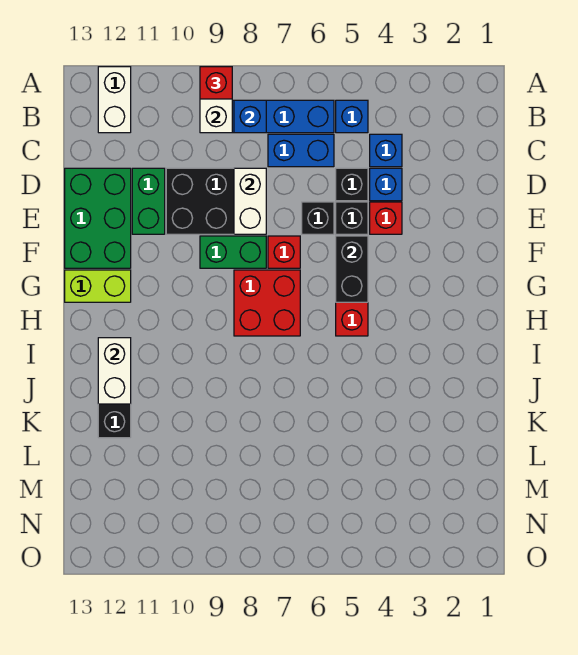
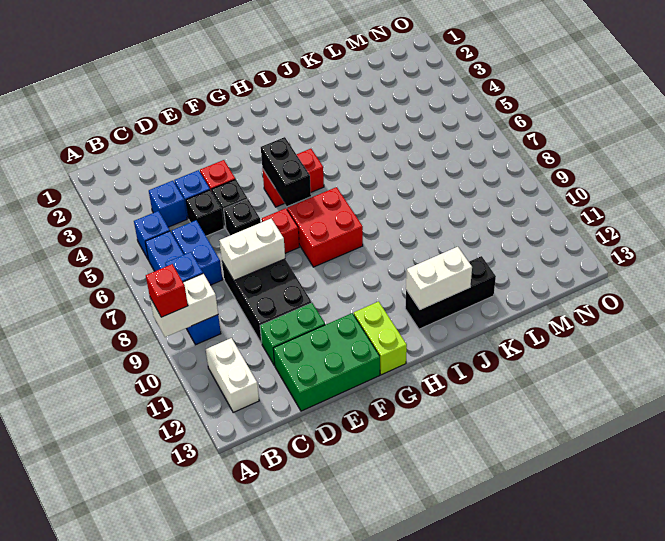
white 1x2 brick [98,67,131,133] -> white 1x2 brick turned to [206,338,259,413]
black 1x2 brick [336,236,368,302] -> black 1x2 brick turned to [261,137,311,206]
green 1x2 brick [200,236,266,268] -> none

